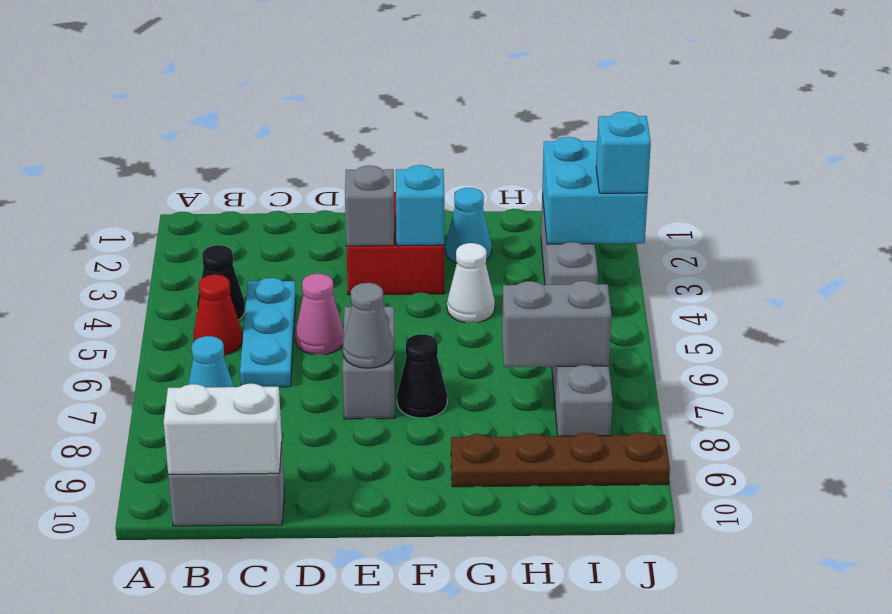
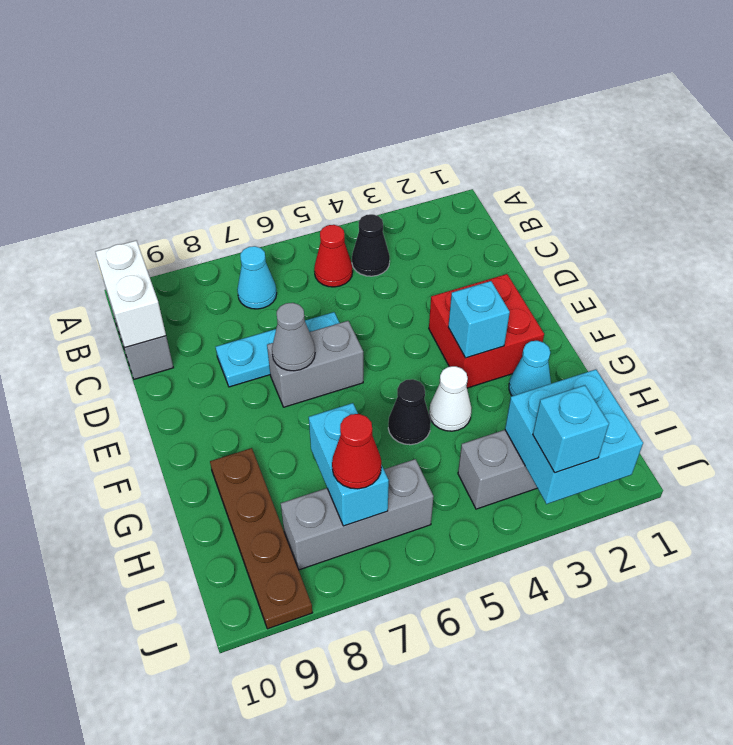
cyan 1x3 plate [240,278,296,387] -> cyan 1x3 plate moved to [216,312,339,387]
pink 1x1 cone [295,274,344,354] -> none
grey 1x1 brick [345,166,394,246] -> none
black 1x1 cone [397,334,447,418] -> black 1x1 cone moved to [388,379,431,445]
grey 1x2 brick [502,281,611,367] -> cyan 1x2 brick [309,403,389,526]
none -> red 1x1 cone [332,414,381,489]

